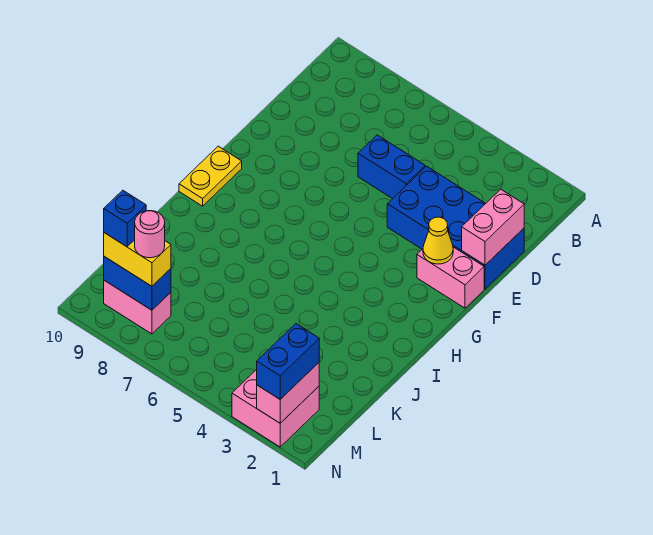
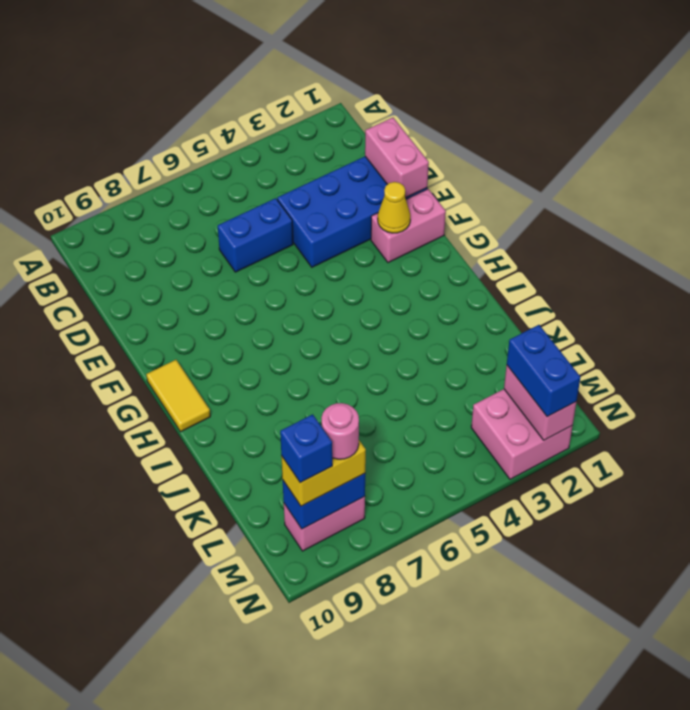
yellow 1x2 plate [179,146,242,206] -> yellow 1x2 tile [146,360,210,432]

